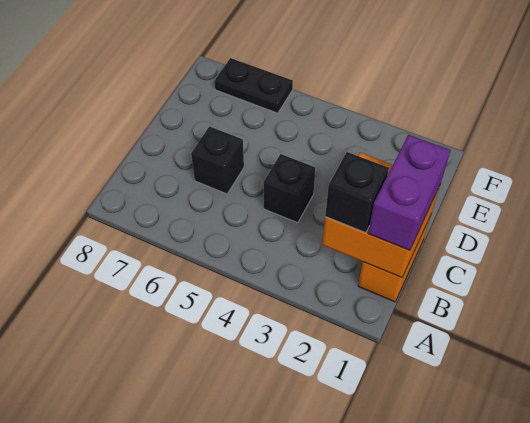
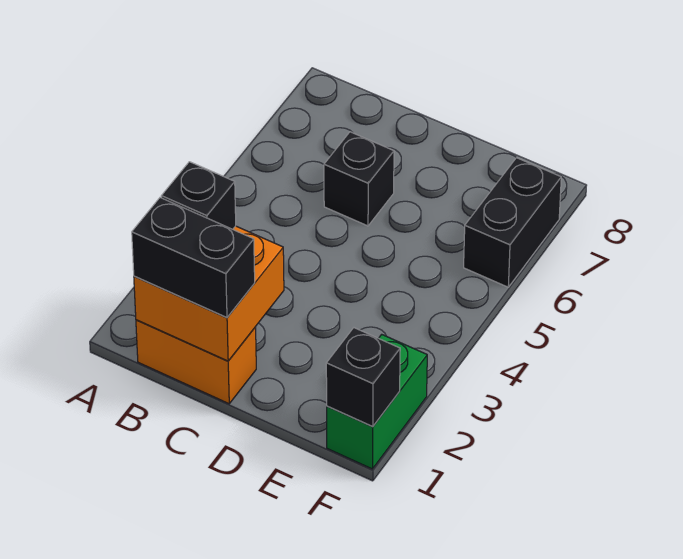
purple 1x2 brick [368,135,451,250] -> black 1x2 brick [132,198,255,318]
black 1x1 brick [263,154,316,223] -> black 1x1 brick moved to [326,328,400,427]
none -> green 1x2 brick [327,334,427,469]
black 1x2 plate [215,58,293,113] -> black 1x2 brick [464,158,561,287]

